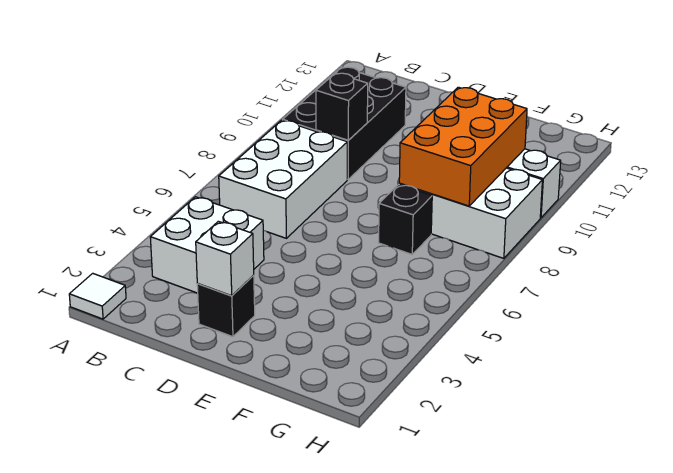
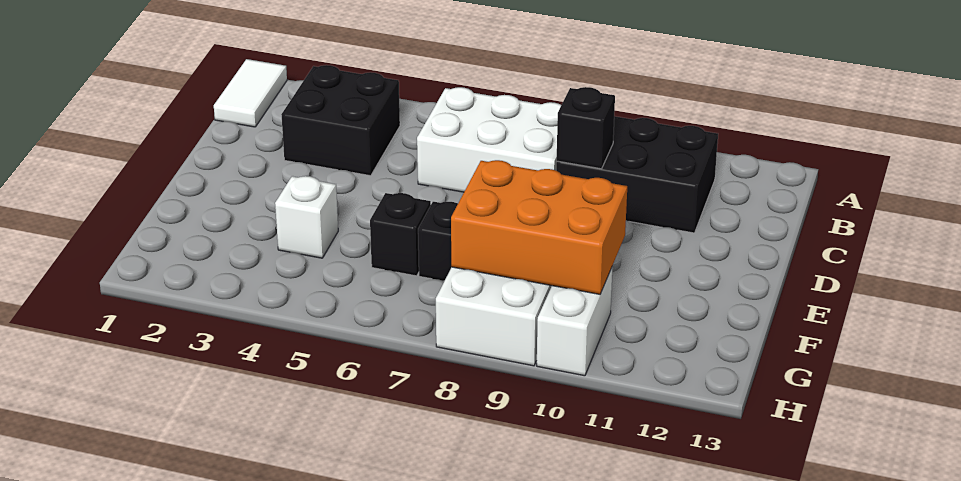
white 1x1 tile [69,273,126,319] -> white 1x2 tile [214,59,287,127]
white 2x2 brick [150,197,264,293] -> black 2x2 brick [281,65,400,176]
black 1x1 brick [197,275,255,337] -> black 1x1 brick moved to [370,193,431,276]
white 1x1 brick [196,221,254,296] -> white 1x1 brick moved to [275,176,338,258]

